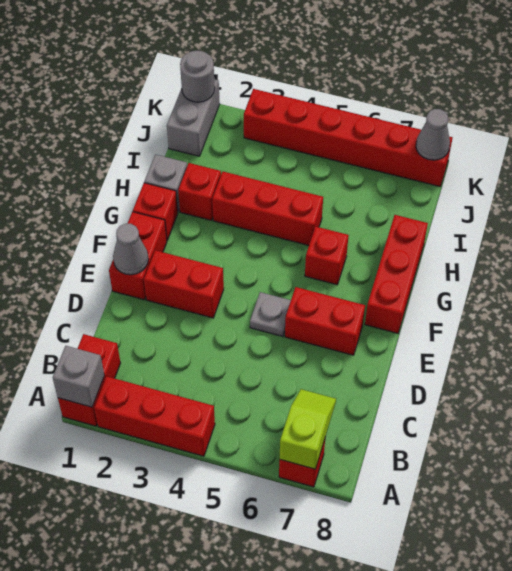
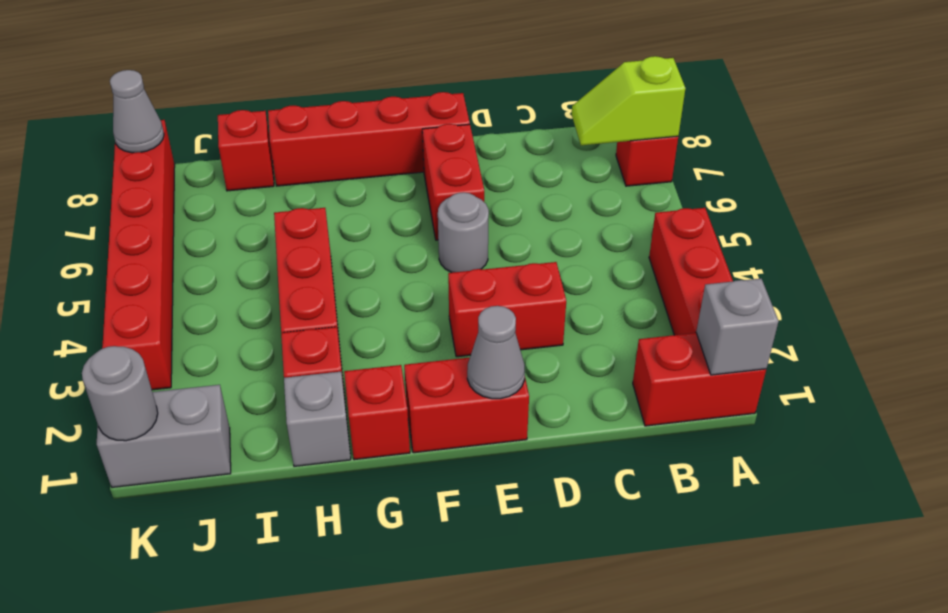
red 1x2 brick [144,250,224,318] -> red 1x2 brick turned to [448,262,566,357]
grey 1x1 plate [250,292,291,337] -> grey 1x1 round brick [438,192,489,273]
red 1x3 brick [365,215,428,333] -> red 1x4 brick [268,92,470,186]
red 1x1 brick [305,227,349,285] -> red 1x1 brick moved to [218,110,274,191]

